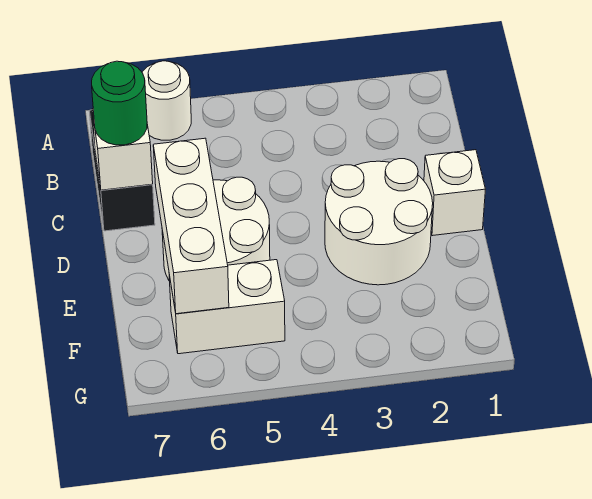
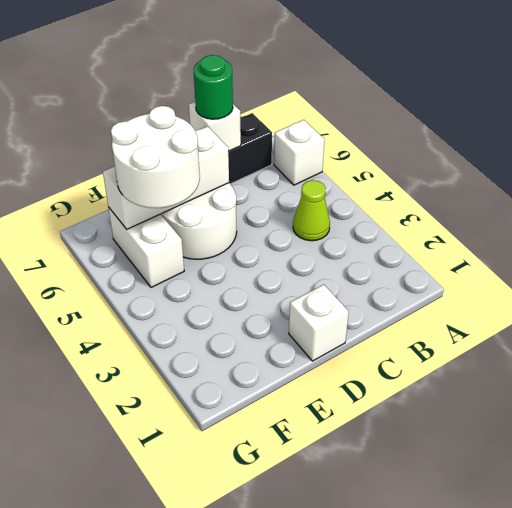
white 1x1 round brick [142,61,191,140] -> white 1x1 brick [274,120,325,185]
none -> lime 1x1 cone [293,180,330,241]
white 2x2 round brick [325,159,433,285] -> white 2x2 round brick moved to [111,106,200,208]

